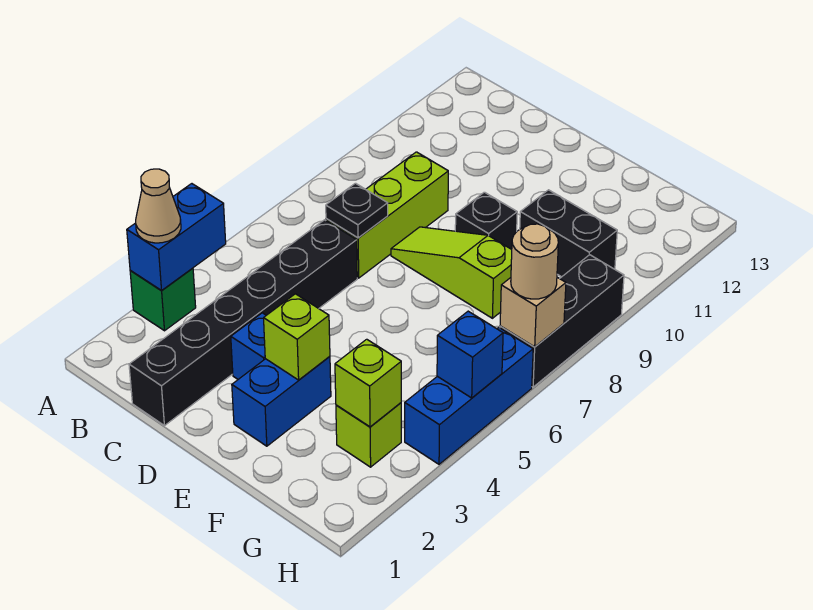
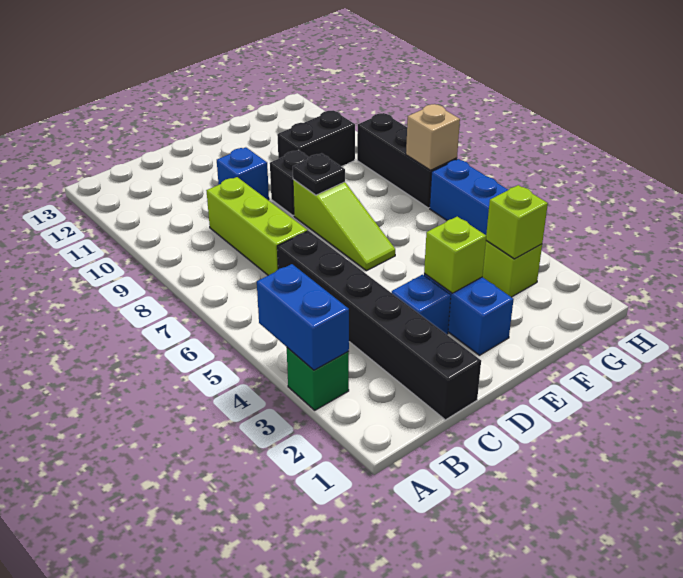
tan 1x1 cone [136,169,181,243] -> none
black 1x1 plate [326,183,388,238] -> black 1x1 plate moved to [293,153,345,195]
lime 1x3 slope [391,227,512,318] -> lime 1x3 slope turned to [293,180,395,271]
blue 1x1 brick [437,311,503,398] -> blue 1x1 brick moved to [217,147,269,200]
tan 1x1 round brick [511,224,558,299] -> none

